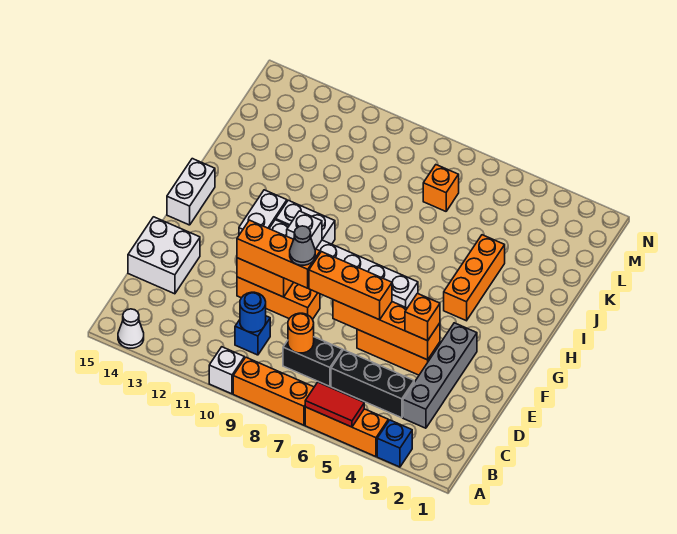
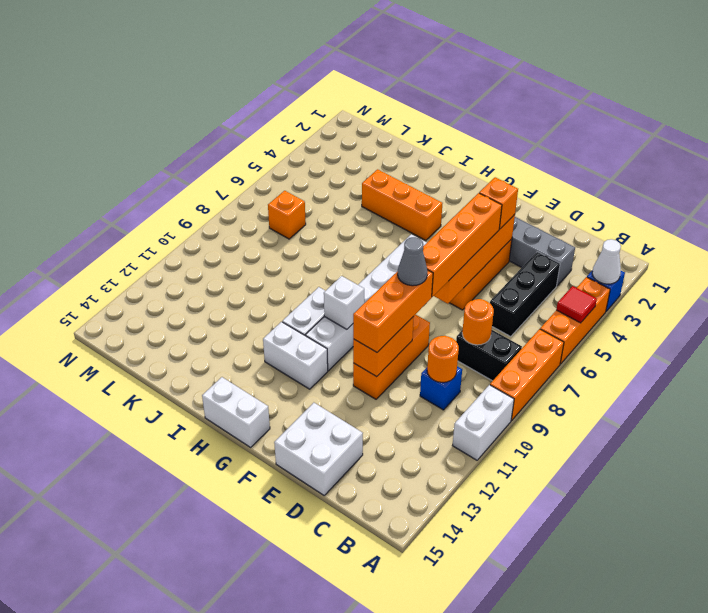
red 1x2 tile [305,382,364,427] -> red 1x1 tile [556,286,597,323]
white 1x1 brick [209,347,244,394] -> white 1x2 brick [453,385,514,460]
white 1x1 cone [118,309,144,348] -> white 1x1 cone moved to [592,239,621,284]
black 1x2 brick [283,337,342,386] -> black 1x2 brick turned to [456,330,522,381]
blue 1x1 round brick [240,292,266,332] -> orange 1x1 round brick [427,336,459,382]
orange 1x3 brick [309,252,392,320] -> orange 1x4 brick [423,193,502,297]

